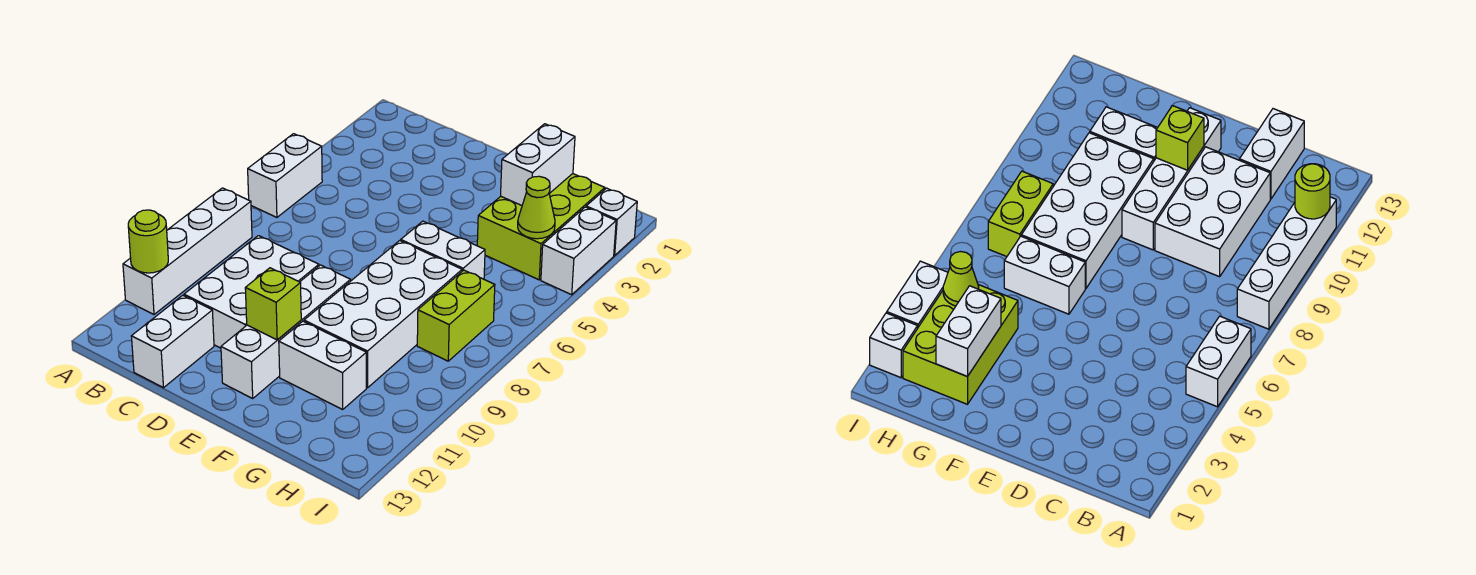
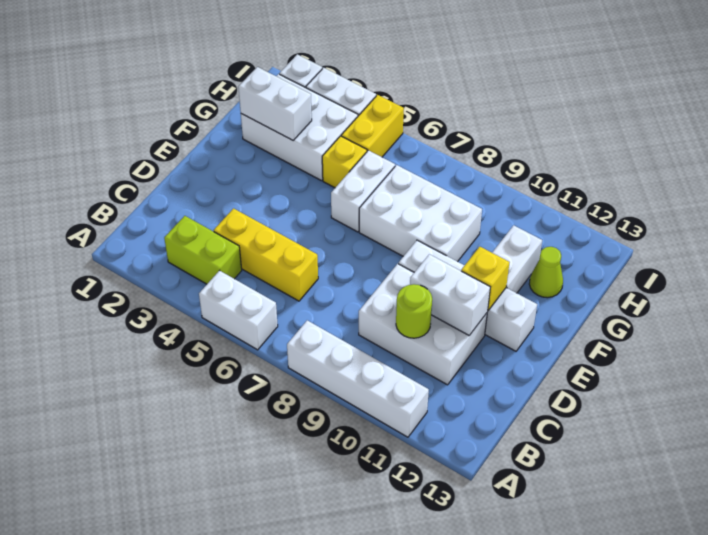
lime 1x1 round brick [128,210,168,273] -> lime 1x1 round brick moved to [396,284,432,338]
none -> yellow 1x3 brick [214,208,318,301]
white 1x2 brick [131,295,214,388] -> white 1x2 brick moved to [410,254,490,335]
lime 1x1 brick [245,268,301,340] -> yellow 1x1 brick [461,247,510,310]
white 2x4 brick [304,241,462,388] -> white 2x3 brick [359,165,482,262]
lime 2x3 brick [477,174,605,280] -> white 2x3 brick [241,74,358,181]
none -> yellow 1x1 brick [322,136,367,188]
lime 1x1 cone [518,176,555,239] -> lime 1x1 cone moved to [529,247,563,298]
none -> yellow 1x2 brick [341,95,404,157]
lime 1x2 brick [417,270,495,361] -> lime 1x2 brick moved to [164,216,242,284]

